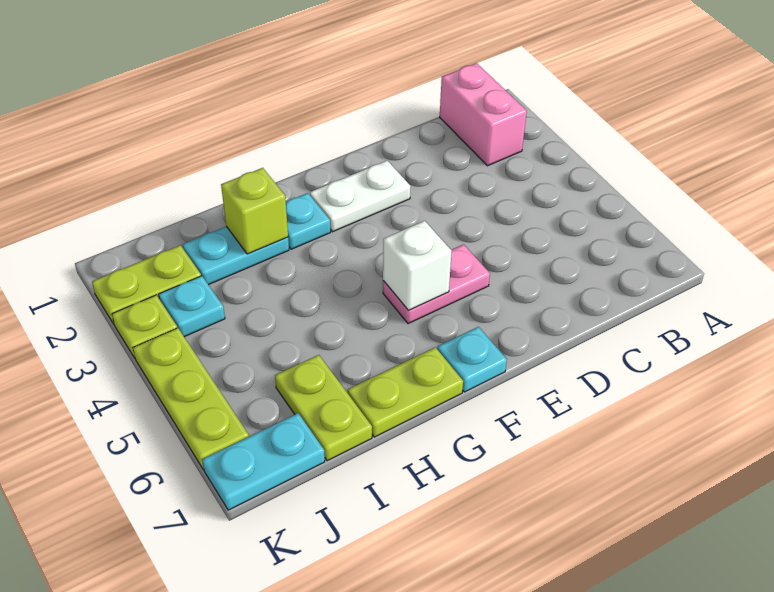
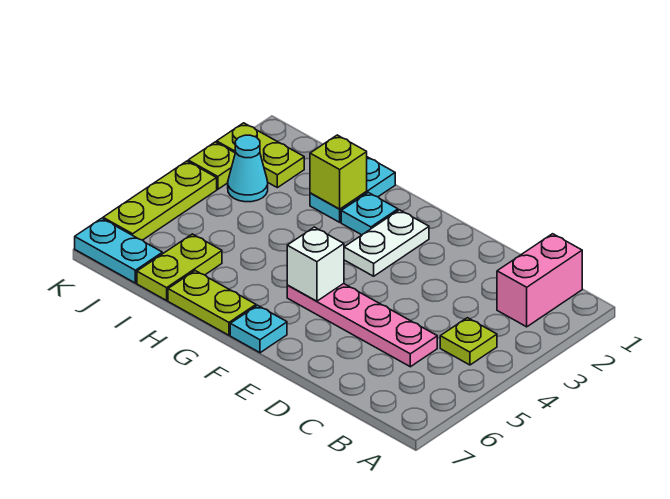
none -> lime 1x1 plate [440,318,497,365]
white 1x2 plate [310,161,411,232] -> white 1x2 plate turned to [344,210,429,276]
pink 1x2 plate [383,244,490,324] -> pink 1x4 plate [287,284,437,367]
cyan 1x2 plate [183,226,289,285] -> cyan 1x2 plate turned to [310,157,395,222]
cyan 1x1 plate [159,276,225,337] -> cyan 1x1 cone [228,135,268,202]

